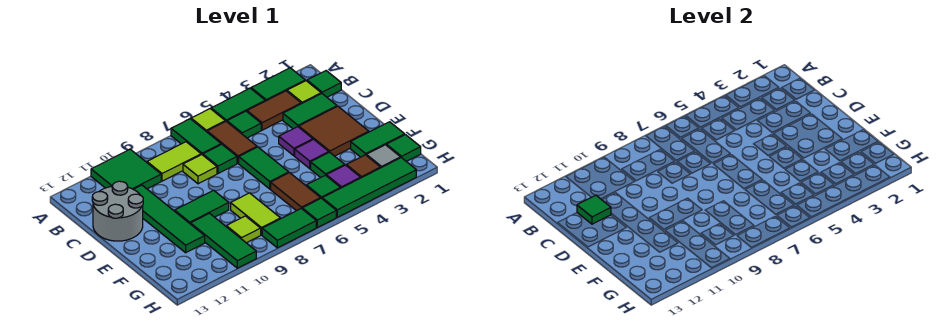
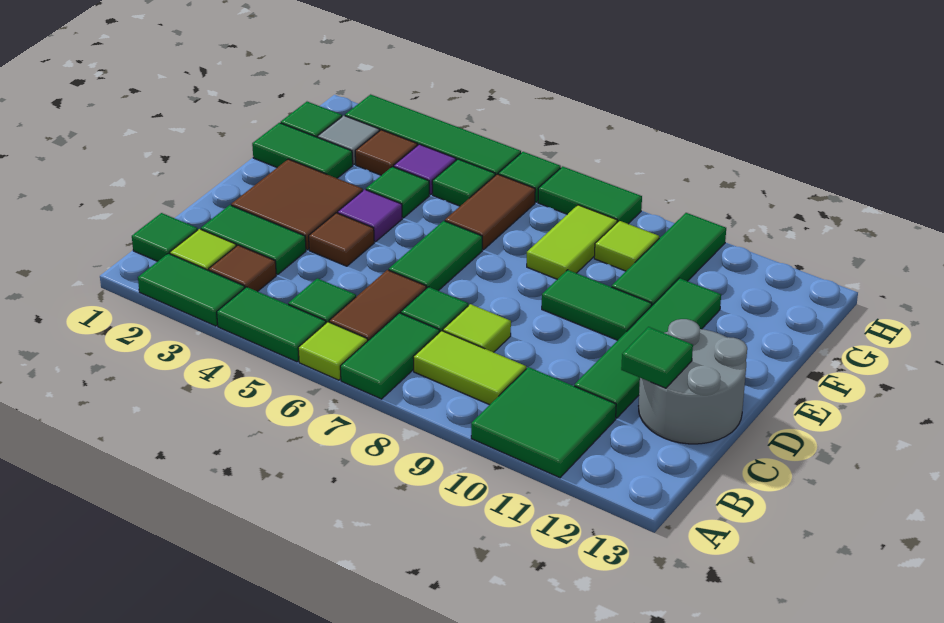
brown 1x2 tile [247,91,301,130] -> brown 1x1 tile [209,245,276,292]
purple 1x1 tile [279,127,313,156] -> brown 1x1 tile [309,213,374,266]

